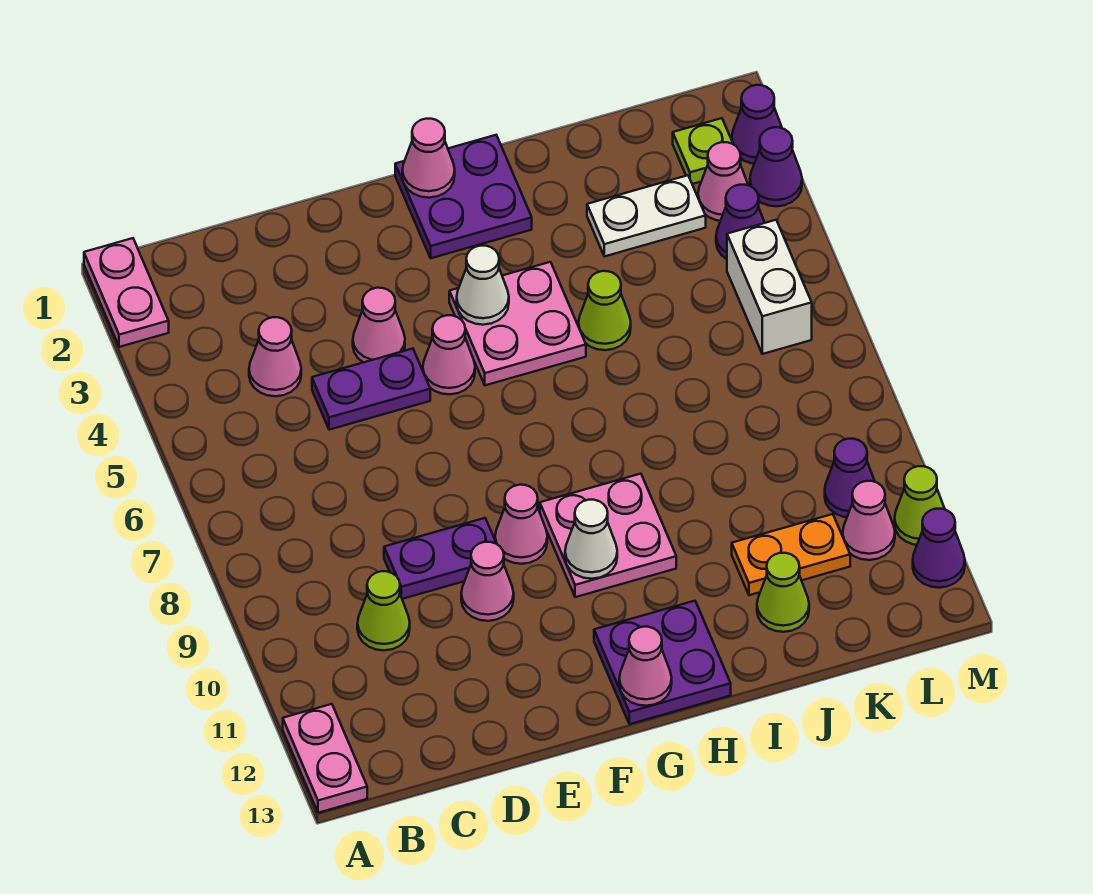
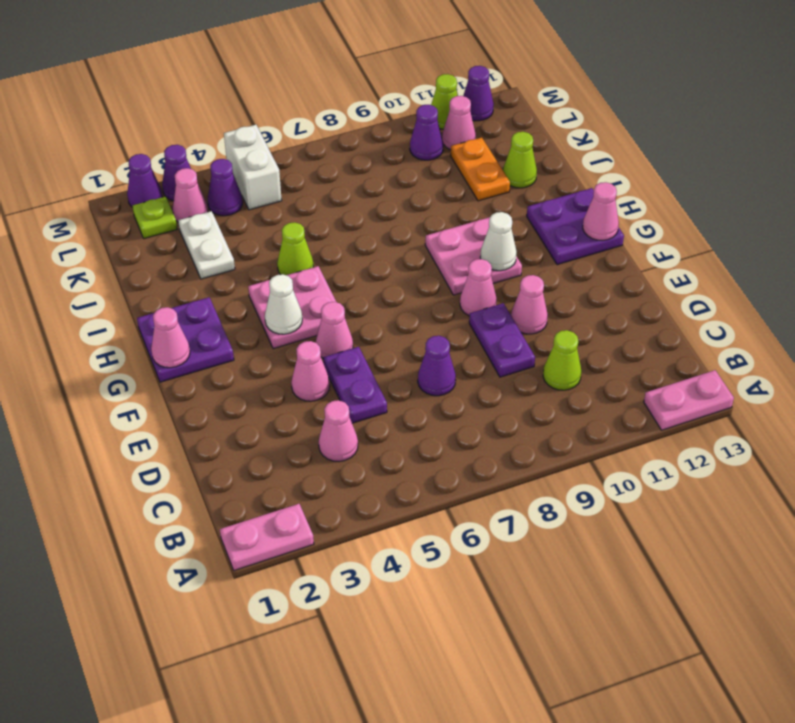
none -> purple 1x1 cone [418,336,456,396]
white 1x2 brick [727,220,812,354] -> white 1x2 brick turned to [224,125,282,210]

